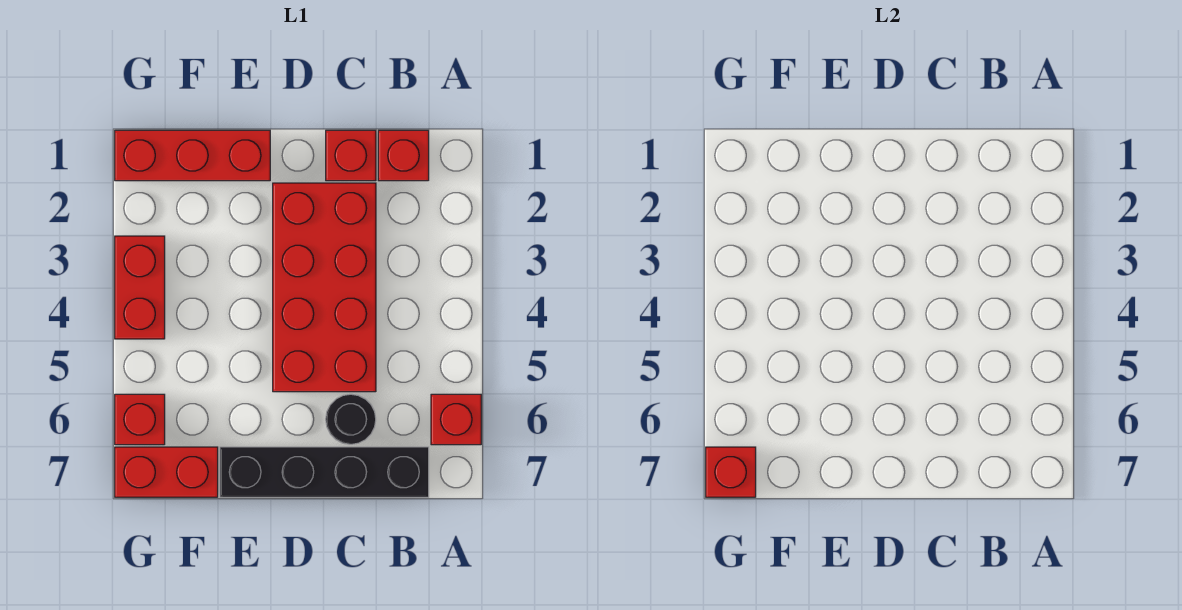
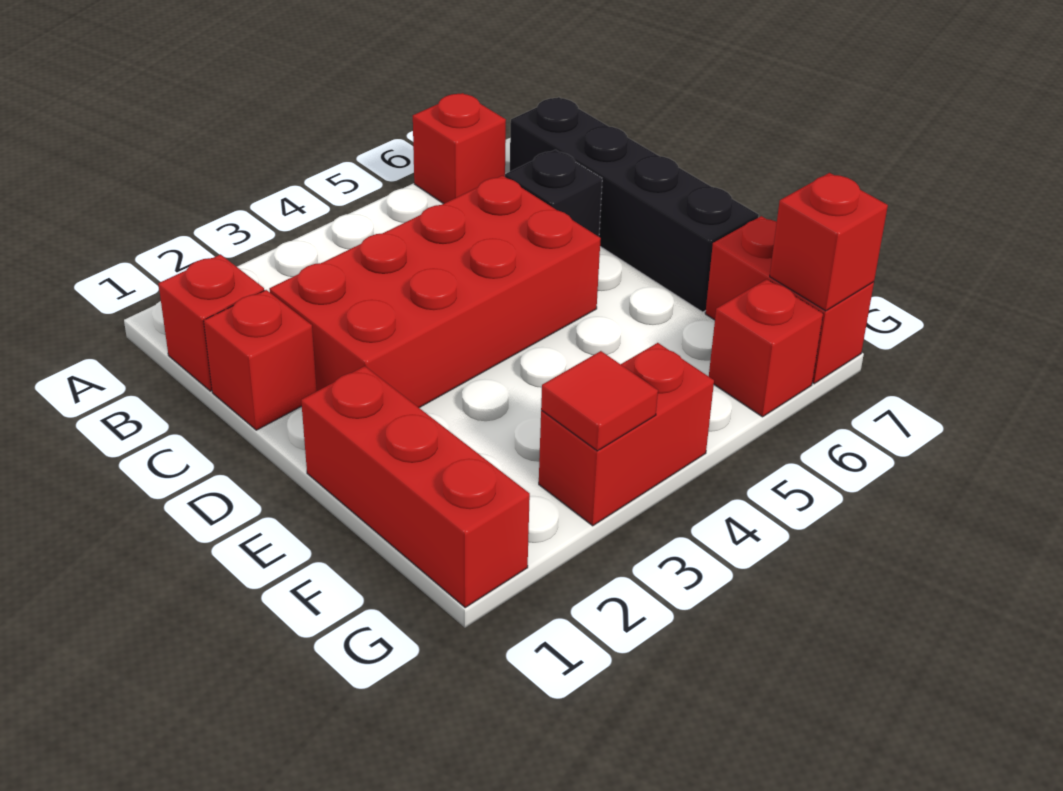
black 1x1 round brick [326,394,376,444] -> black 1x1 brick [505,150,602,237]
none -> red 1x1 tile [541,351,658,451]

